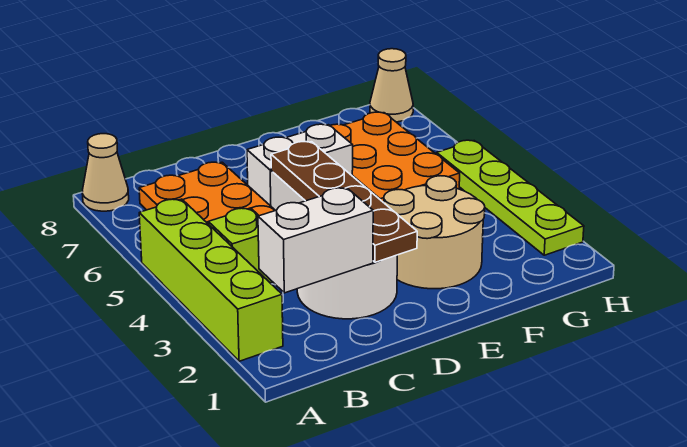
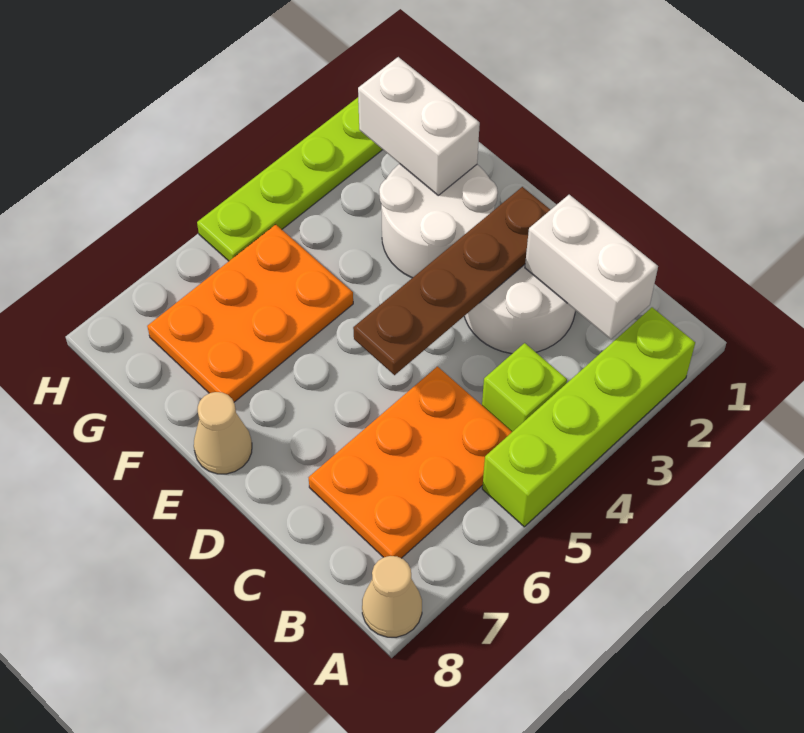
white 1x2 brick [247,124,353,211] -> white 1x2 brick moved to [358,57,480,195]
tan 2x2 round brick [384,176,485,289] -> white 2x2 round brick [379,164,498,278]
tan 1x1 cone [370,49,413,122] -> tan 1x1 cone moved to [194,392,252,474]

